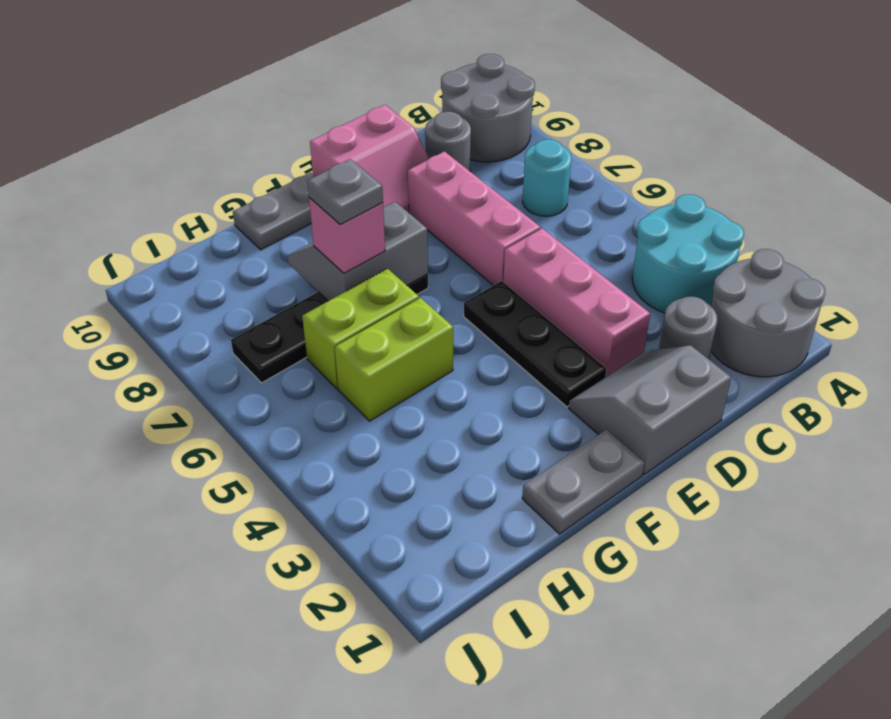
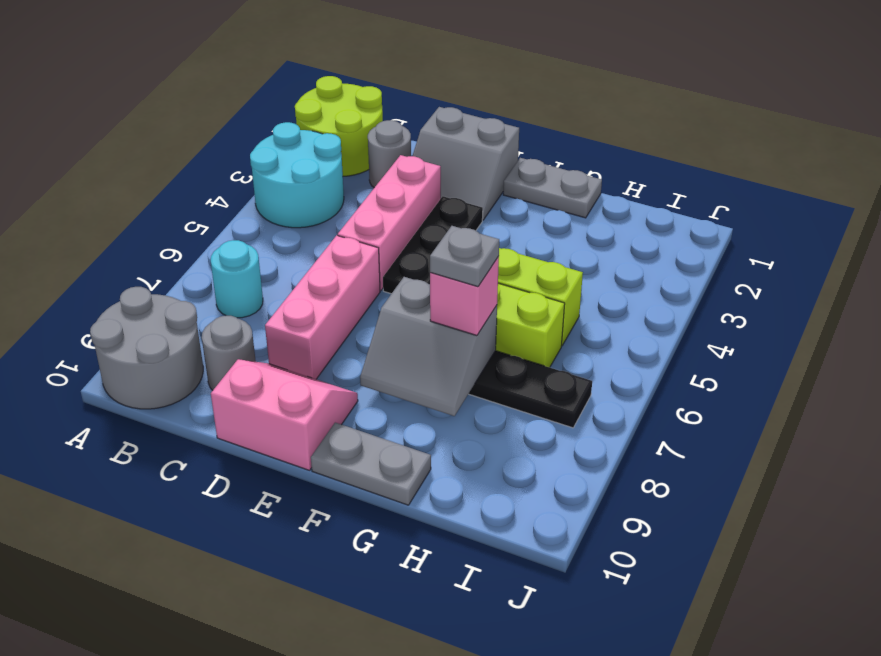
grey 2x2 round brick [711,249,825,377] -> lime 2x2 round brick [295,76,383,176]

